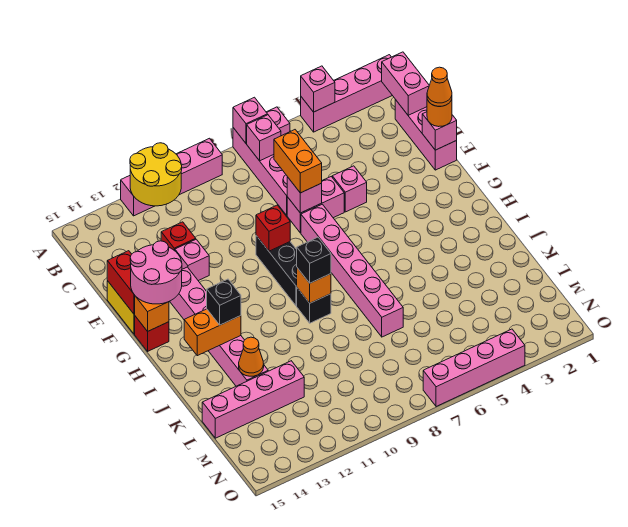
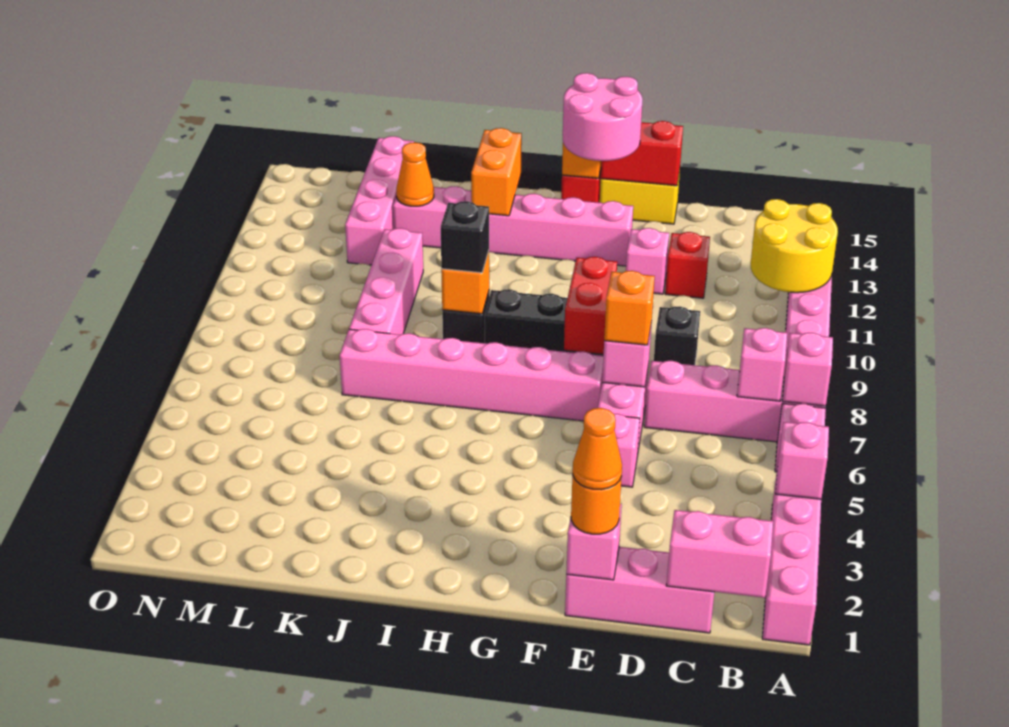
orange 1x2 brick [274,130,322,193] -> orange 1x1 brick [604,271,655,345]
red 1x1 brick [256,205,290,251] -> red 1x2 brick [564,257,617,354]
black 1x1 brick [207,279,241,325] -> black 1x1 brick moved to [654,306,700,365]
pink 1x4 brick [423,329,525,407] -> pink 1x4 brick moved to [349,228,423,335]

